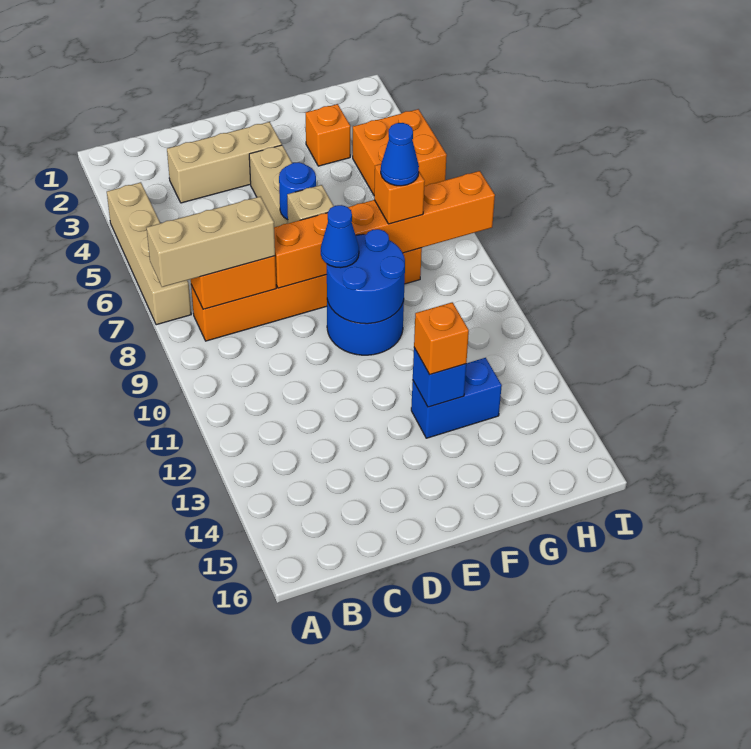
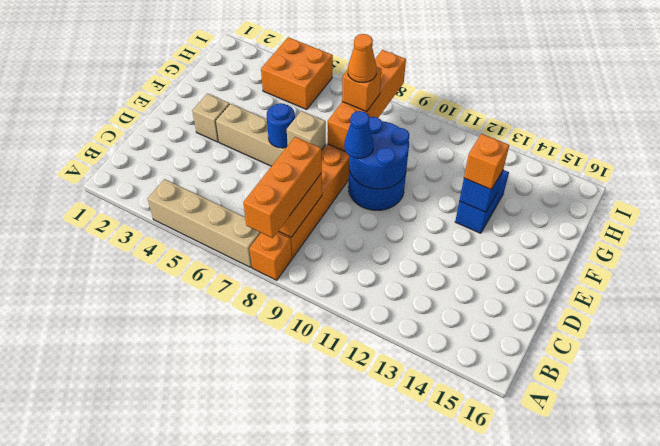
tan 1x3 brick [147,196,275,287] -> orange 1x3 brick [243,137,322,238]
tan 1x3 brick [167,122,282,203] -> tan 1x1 brick [192,94,229,142]
orange 1x6 brick [274,171,495,288] -> orange 1x4 brick [328,50,406,151]
orange 1x1 brick [306,104,350,166] -> orange 1x1 brick moved to [249,233,292,280]
blue 1x1 cone [381,123,419,186] -> orange 1x1 cone [348,34,377,82]

